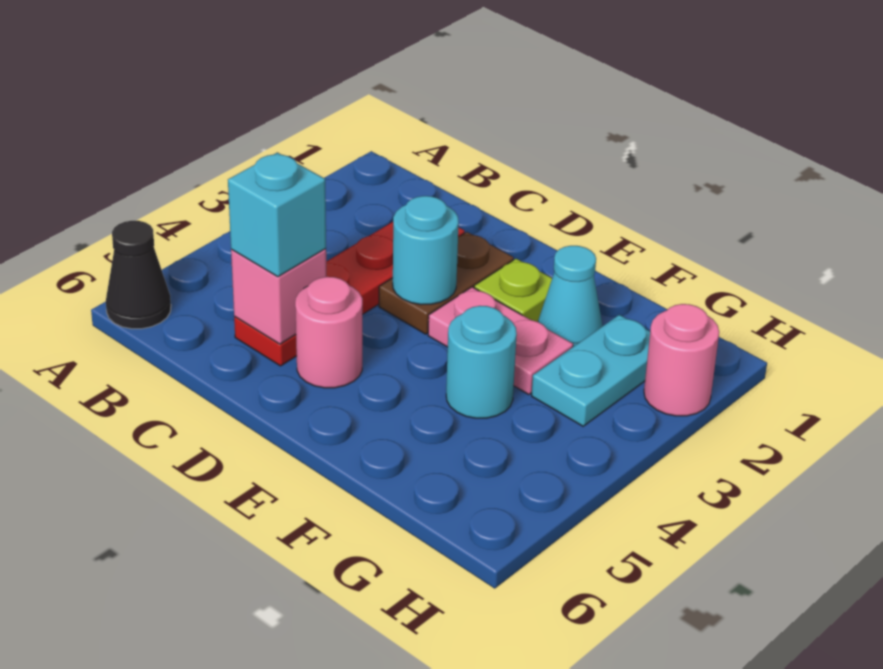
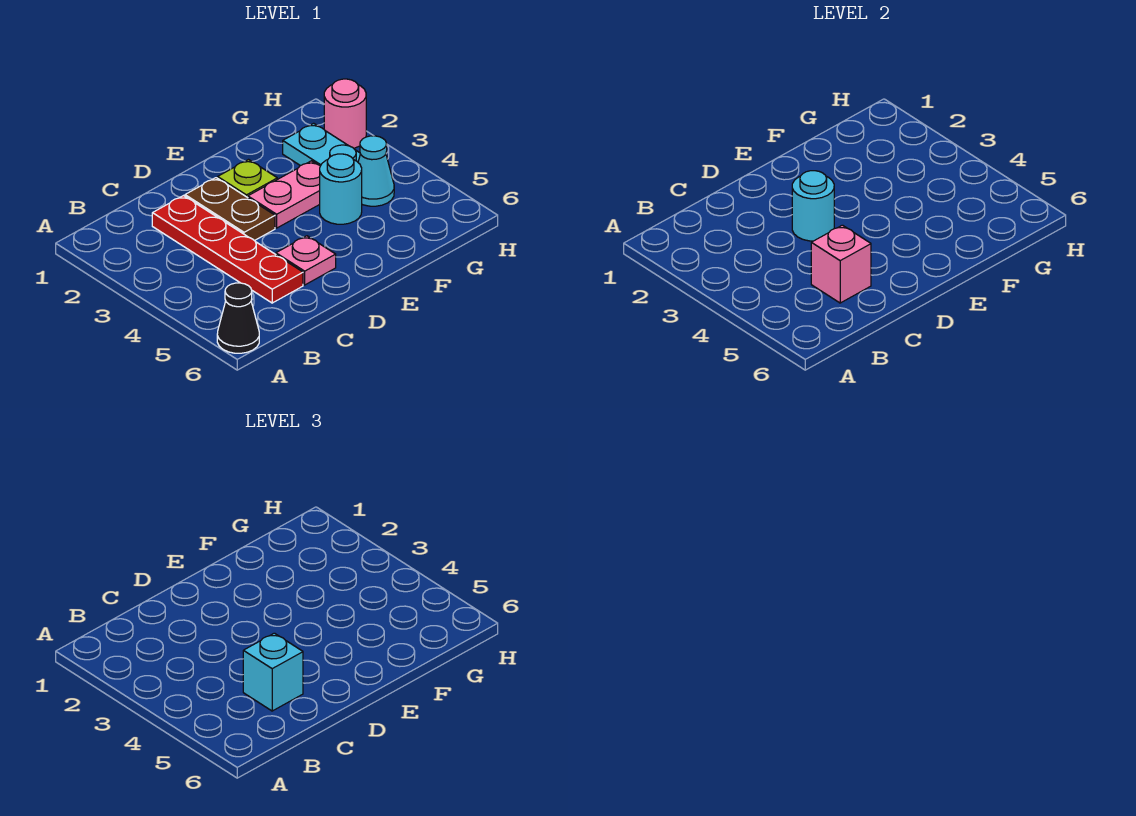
pink 1x1 round brick [295,277,362,388] -> pink 1x1 plate [276,236,336,285]
cyan 1x1 cone [538,246,602,347] -> cyan 1x1 cone moved to [358,136,394,206]

